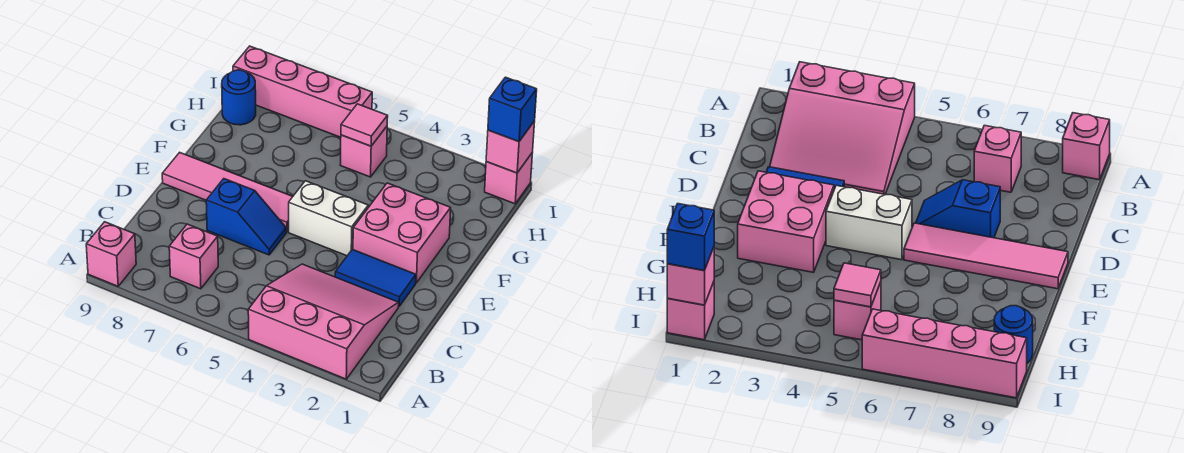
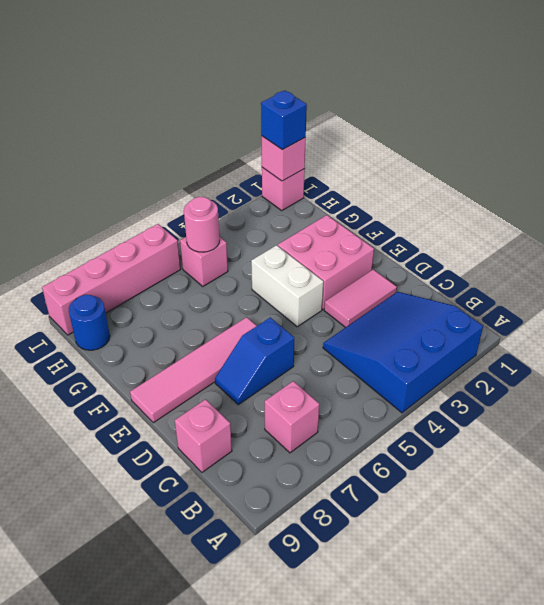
pink 3x3 slope [248,264,399,379] -> blue 3x3 slope [323,292,483,413]
pink 1x1 brick [86,222,136,286] -> pink 1x1 brick moved to [175,399,232,472]
blue 1x2 tile [335,249,416,306] -> pink 1x2 tile [324,270,397,328]
blue 1x2 slope [206,179,286,255] -> blue 1x2 slope turned to [215,317,294,405]
white 1x2 brick [289,181,368,256] -> white 1x2 brick turned to [251,245,323,327]
pink 1x1 tile [341,104,388,146] -> pink 1x1 round brick [184,197,220,252]

